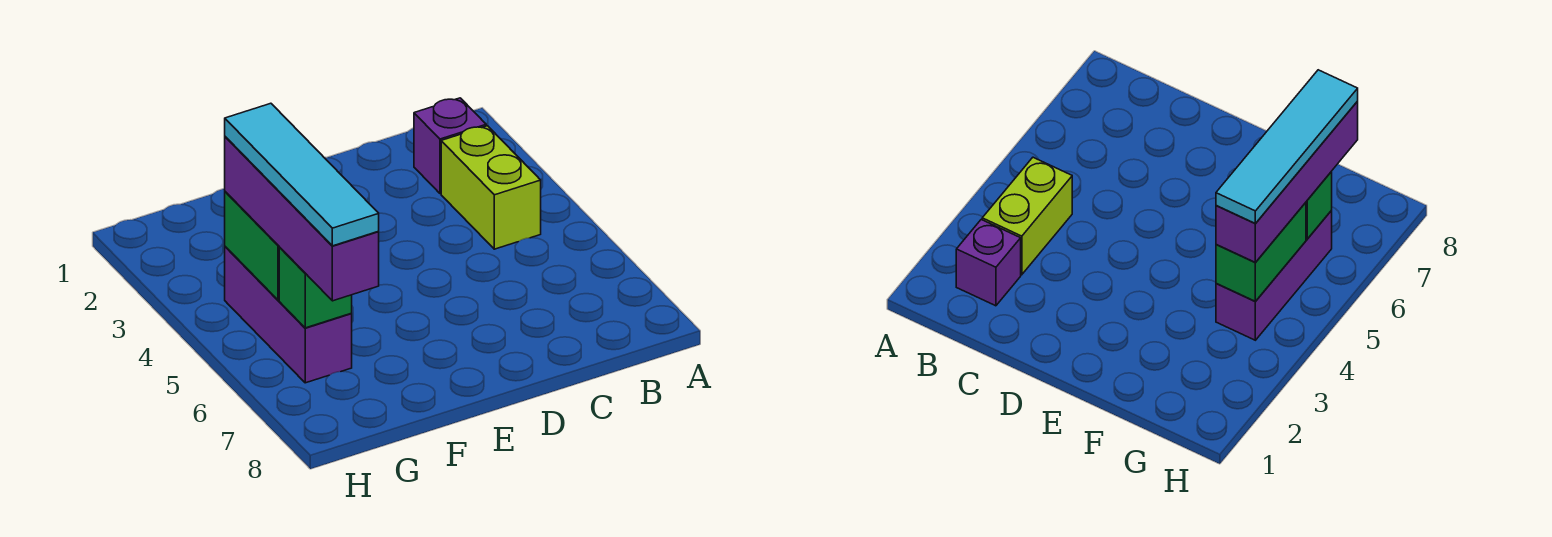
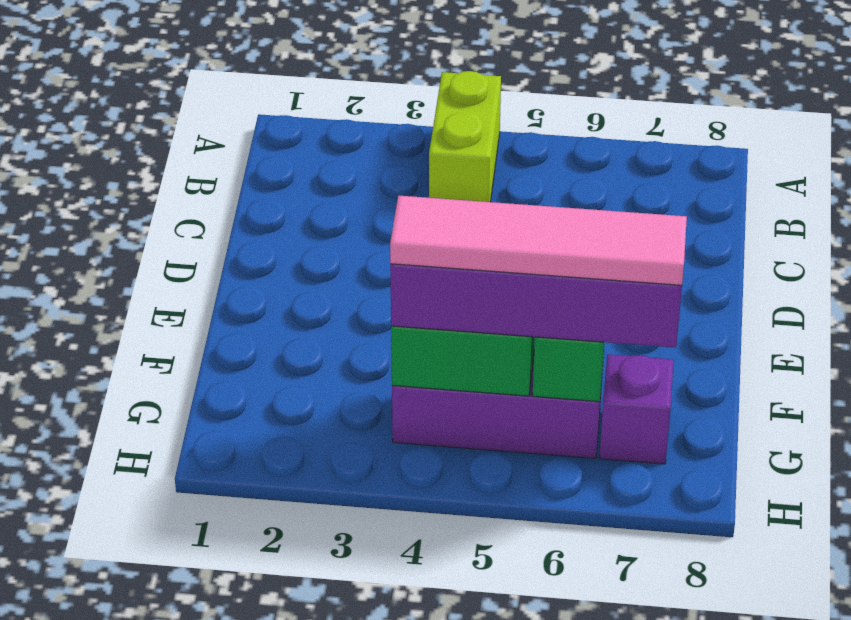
purple 1x1 brick [414,98,486,193] -> purple 1x1 brick moved to [599,354,674,464]
lime 1x2 brick [441,126,541,249] -> lime 1x2 brick turned to [429,71,501,202]
cyan 1x4 tile [225,103,379,246] -> pink 1x4 tile [390,195,687,285]

